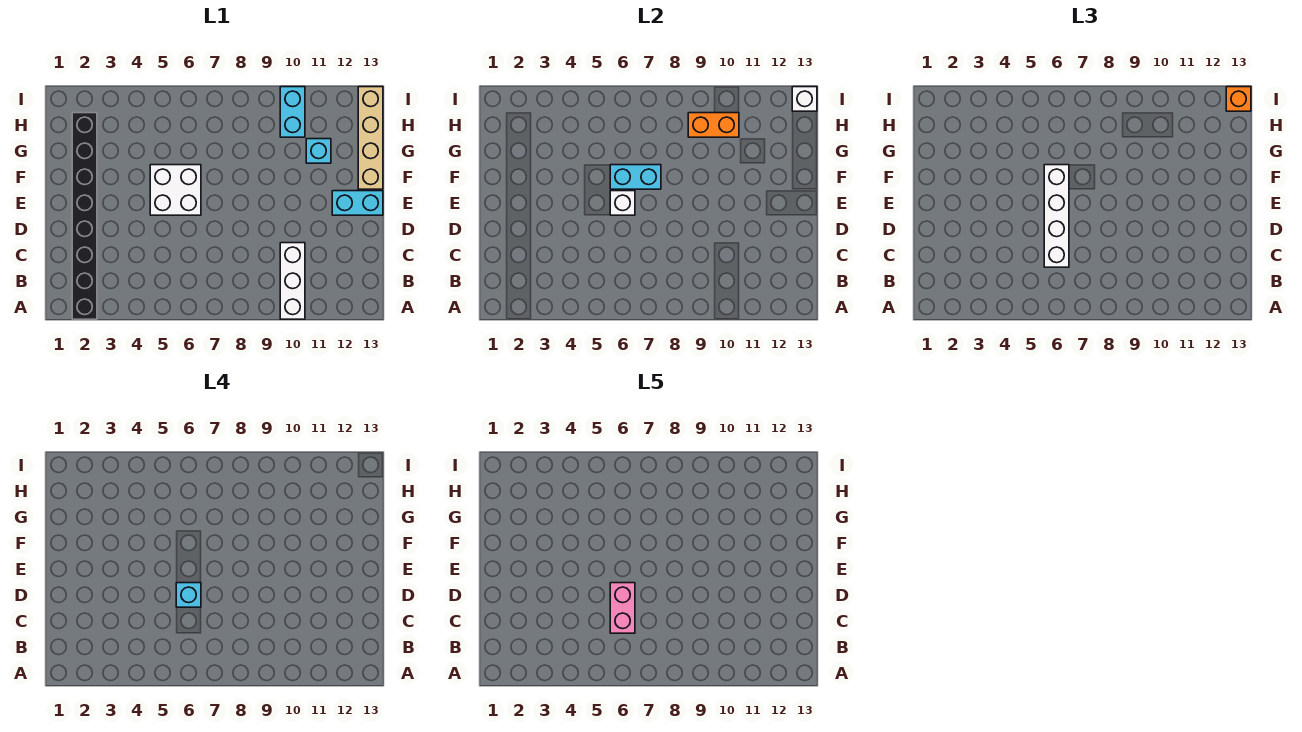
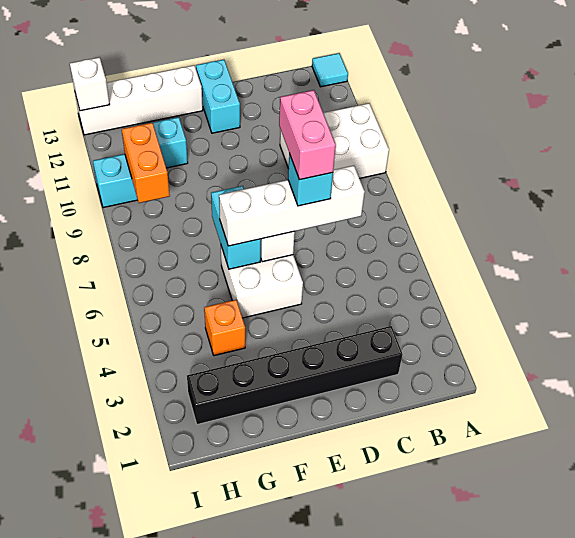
black 1x8 brick [72,113,97,319] -> black 1x6 brick [187,326,403,425]
white 1x3 brick [280,243,305,319] -> white 2x3 brick [280,103,389,178]
none -> cyan 1x1 tile [312,53,348,87]
pink 1x2 brick [610,583,635,633] -> pink 1x2 brick turned to [279,90,336,180]
tan 1x4 brick [358,87,383,189] -> white 1x4 brick [75,65,203,135]
orange 1x1 brick [1226,87,1251,111] -> orange 1x1 brick moved to [204,300,245,356]

